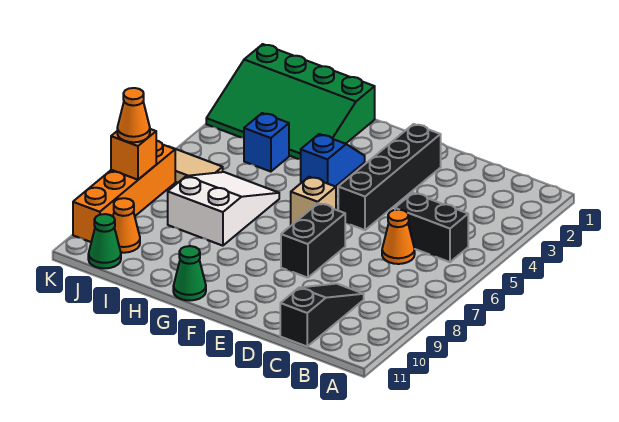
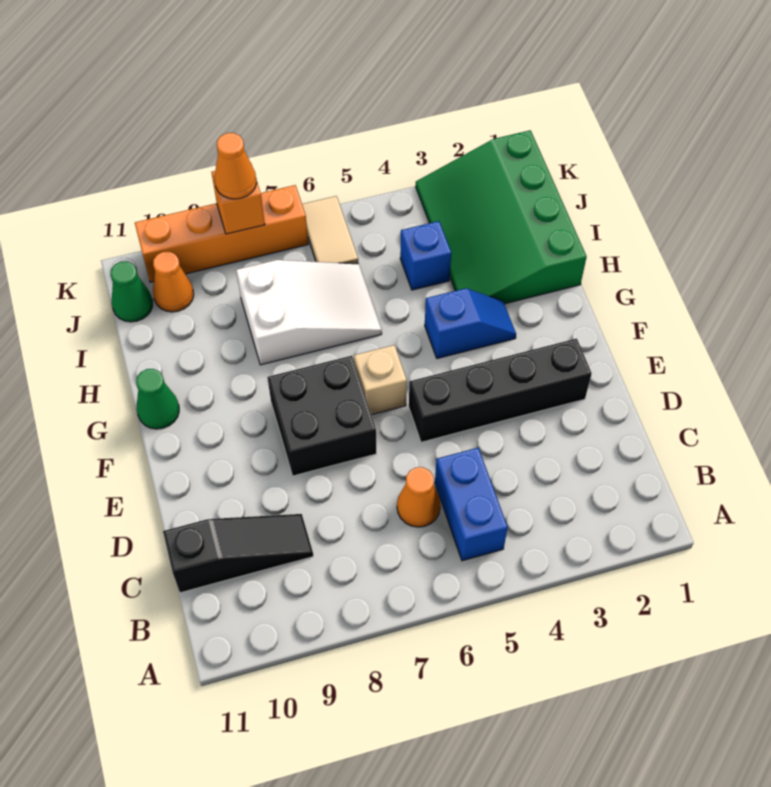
black 1x2 brick [395,193,468,262] -> blue 1x2 brick [435,448,508,561]
black 1x2 brick [281,203,345,278] -> black 2x2 brick [267,356,376,476]

